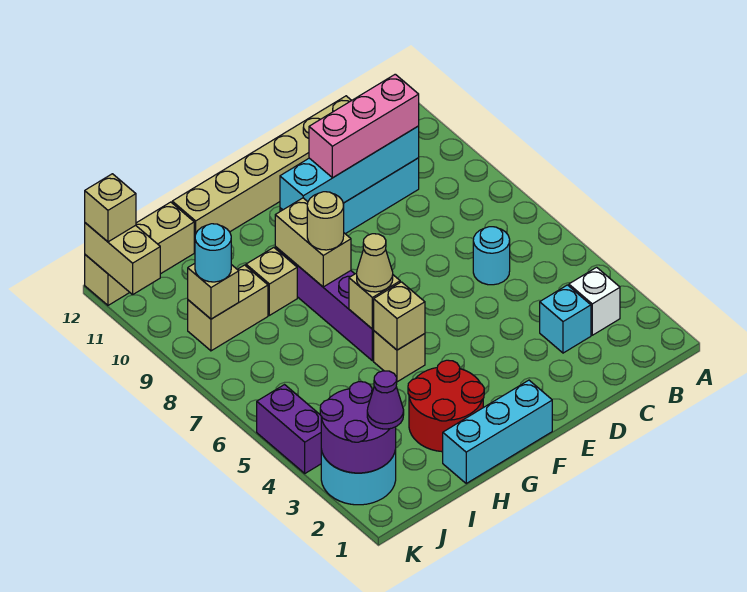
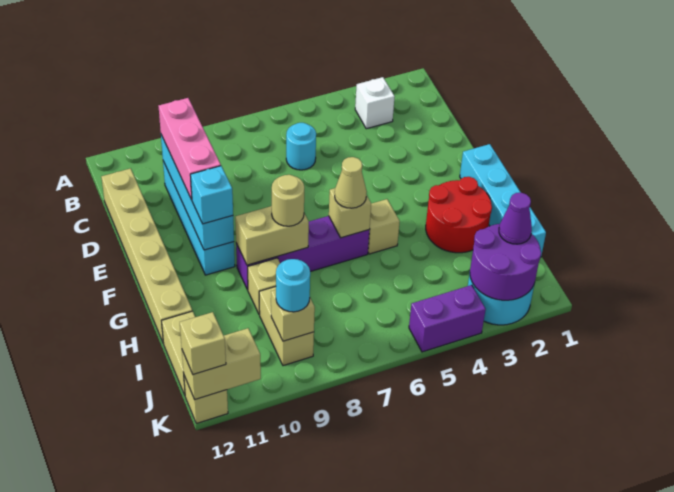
cyan 1x1 brick [540,285,591,353] -> cyan 1x1 brick moved to [190,166,233,224]
cyan 1x3 brick [443,380,552,483] -> cyan 1x4 brick [460,144,546,256]
tan 1x1 brick [374,282,425,350] -> none

